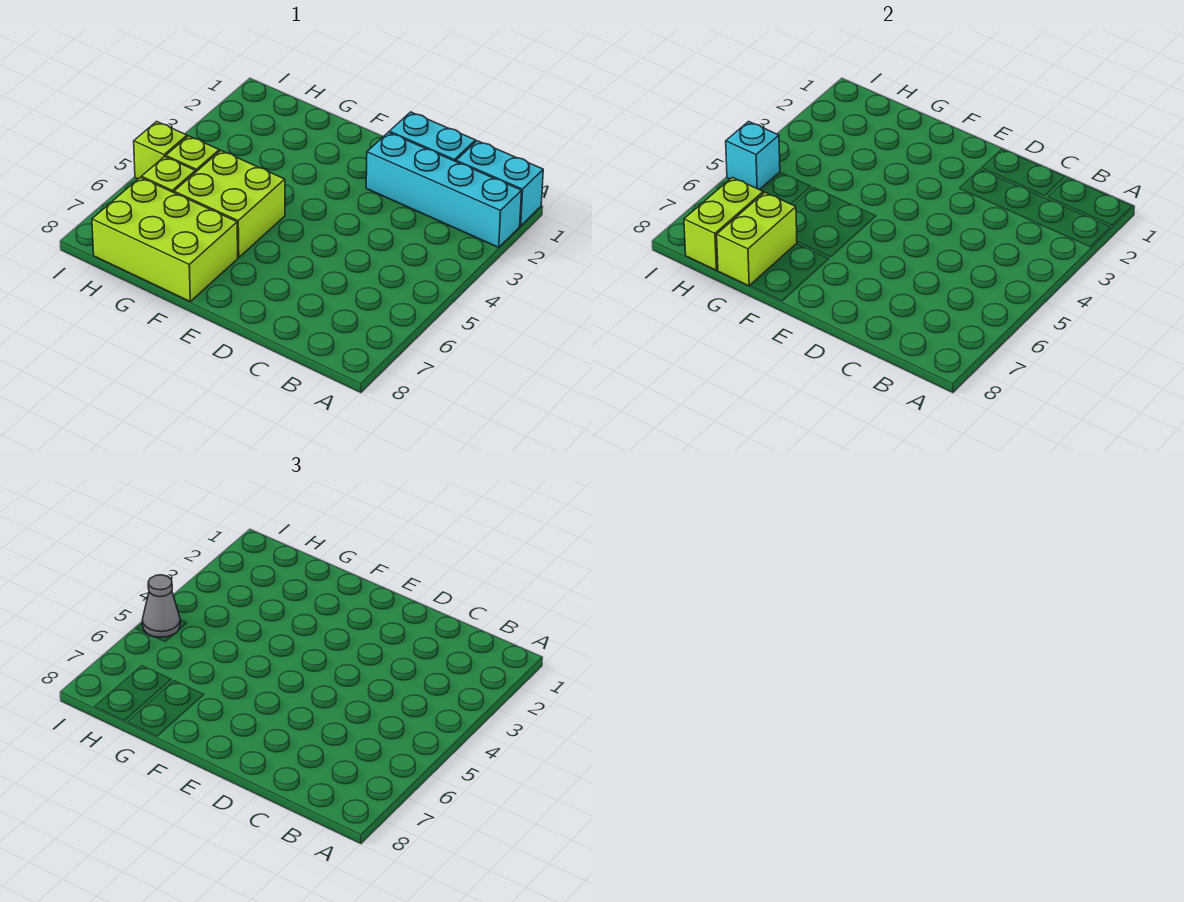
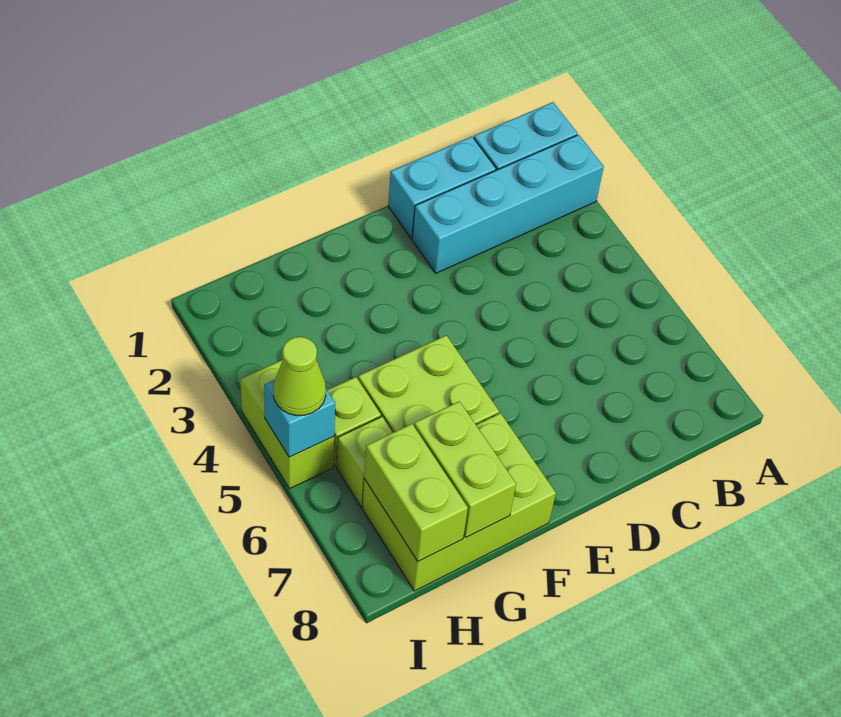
lime 1x1 brick [134,122,187,179] -> lime 1x2 brick [240,360,334,489]
grey 1x1 cone [142,575,180,637] -> lime 1x1 cone [273,337,326,416]

